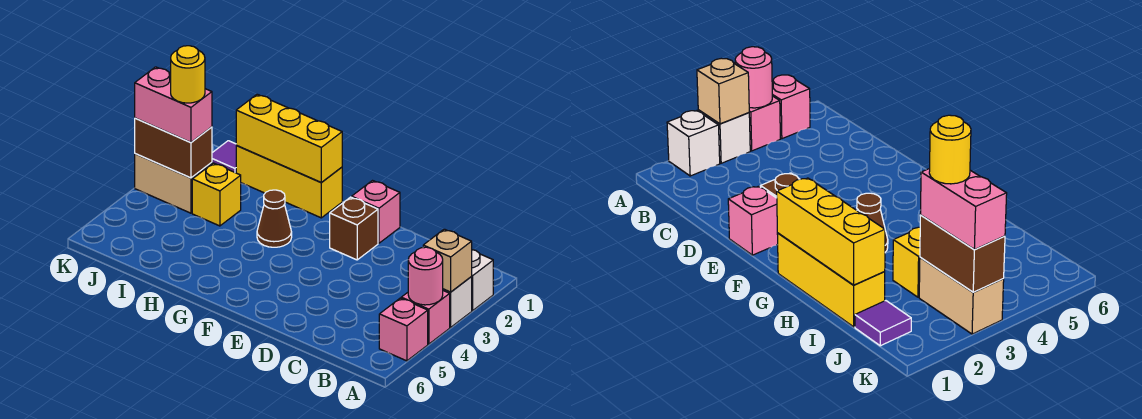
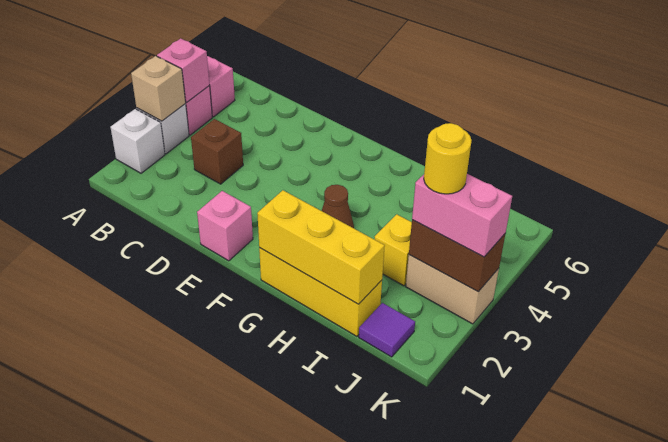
pink 1x1 round brick [408,247,443,305] -> pink 1x1 brick [157,38,210,102]
brown 1x1 brick [330,197,378,260] -> brown 1x1 brick moved to [191,119,243,184]

